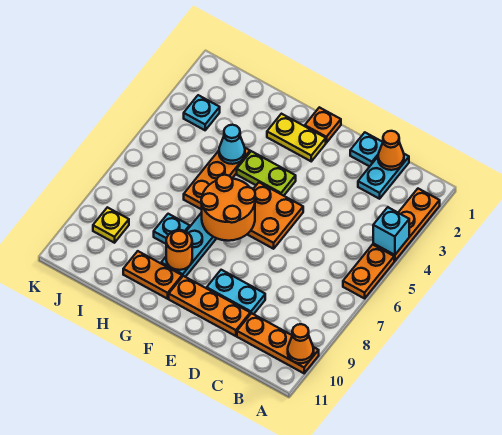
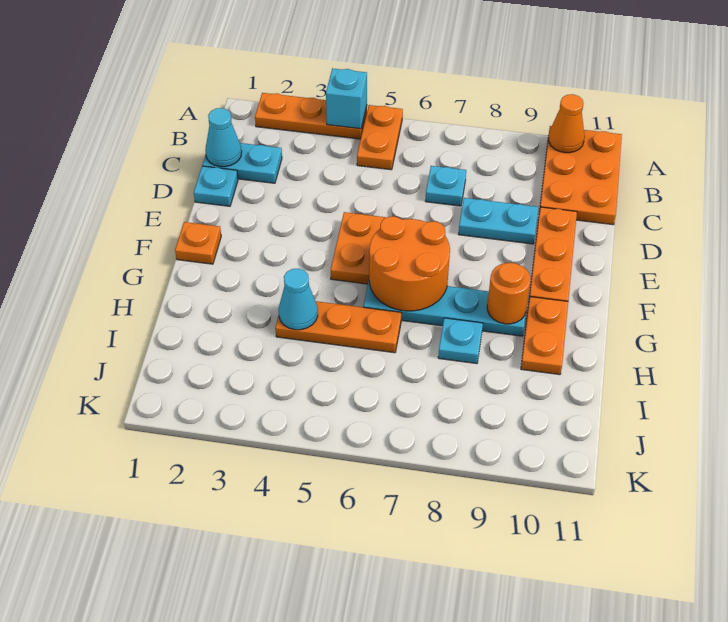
orange 1x2 plate [343,245,394,298] -> orange 1x2 plate turned to [357,105,403,170]
orange 1x3 plate [237,313,319,373] -> orange 2x3 plate [540,126,622,225]
orange 1x1 cone [378,131,404,170] -> cyan 1x1 cone [205,108,242,167]
cyan 1x2 plate [207,270,265,314] -> cyan 1x2 plate turned to [459,198,538,244]
yellow 1x2 plate [267,114,326,161] -> none
lime 1x2 plate [237,151,296,196] -> none
cyan 1x1 plate [184,95,220,130] -> cyan 1x1 plate moved to [426,166,466,206]
yellow 1x1 plate [93,207,129,243] -> none

